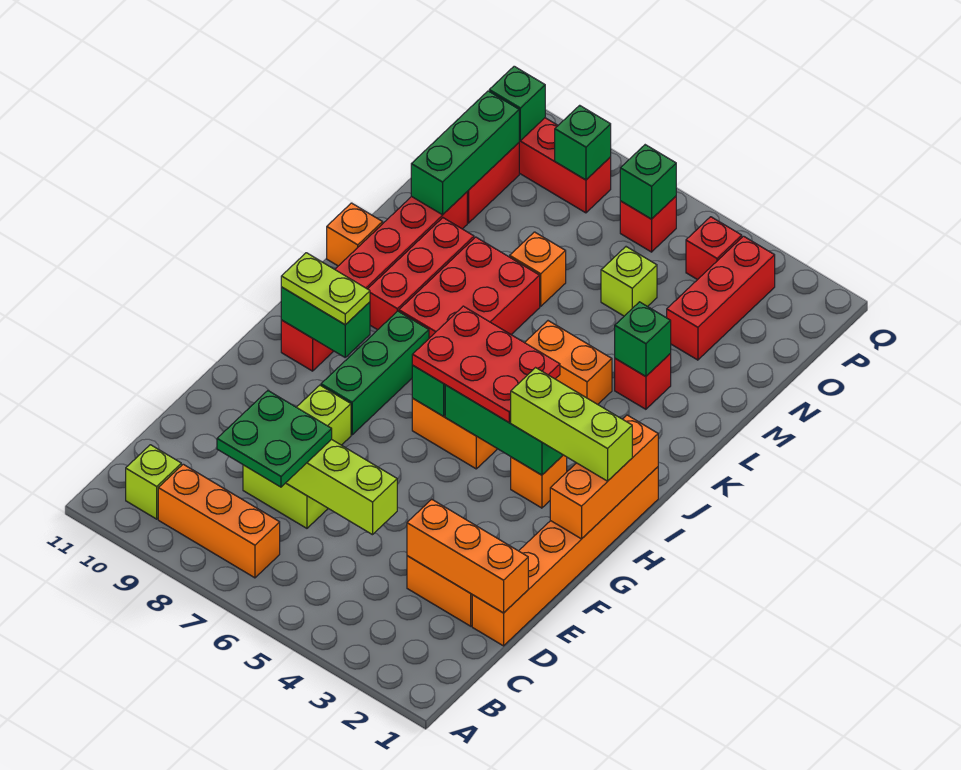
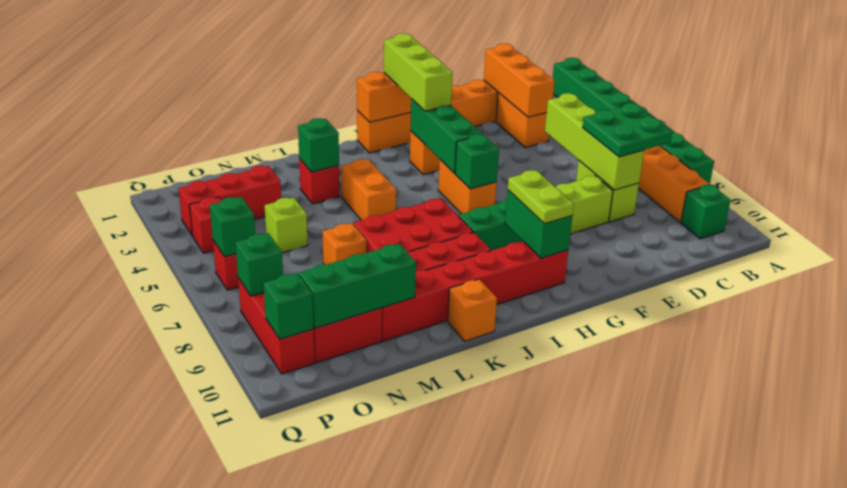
none -> green 1x8 brick [553,58,714,183]
lime 1x1 brick [126,445,181,519] -> green 1x1 brick [681,185,731,239]
red 2x3 plate [412,306,560,422] -> none

